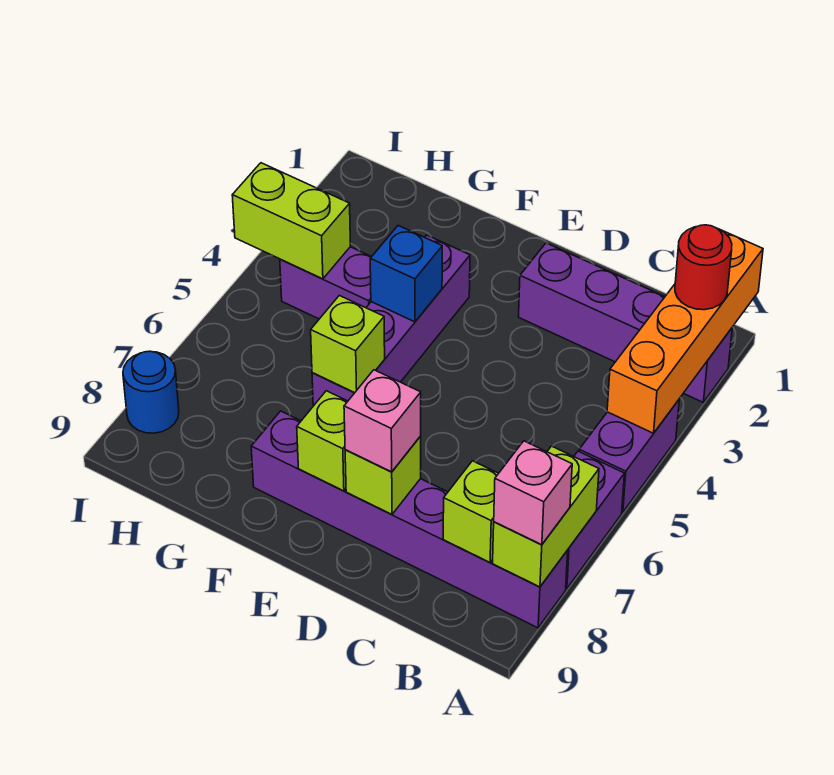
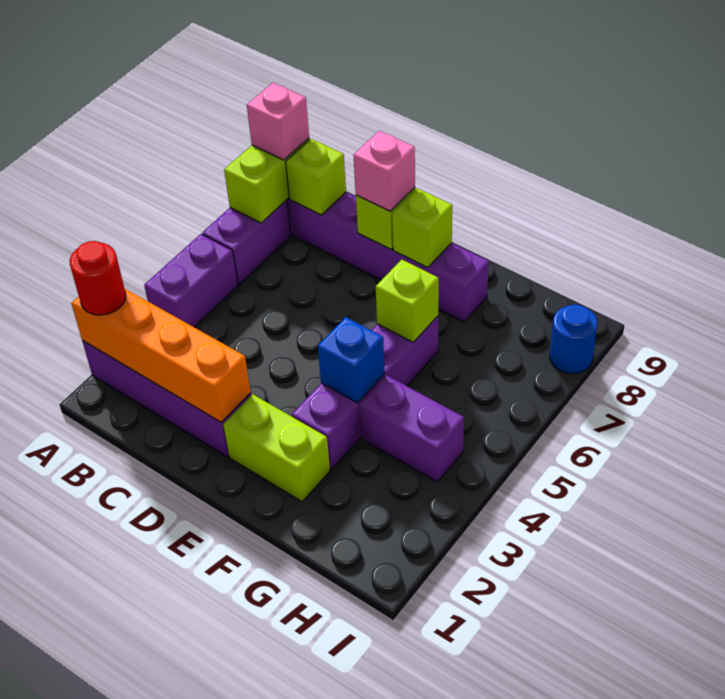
orange 1x4 brick [607,230,763,433] -> orange 1x4 brick turned to [71,288,251,422]
lime 1x2 brick [232,163,350,279] -> lime 1x2 brick moved to [223,394,330,502]

